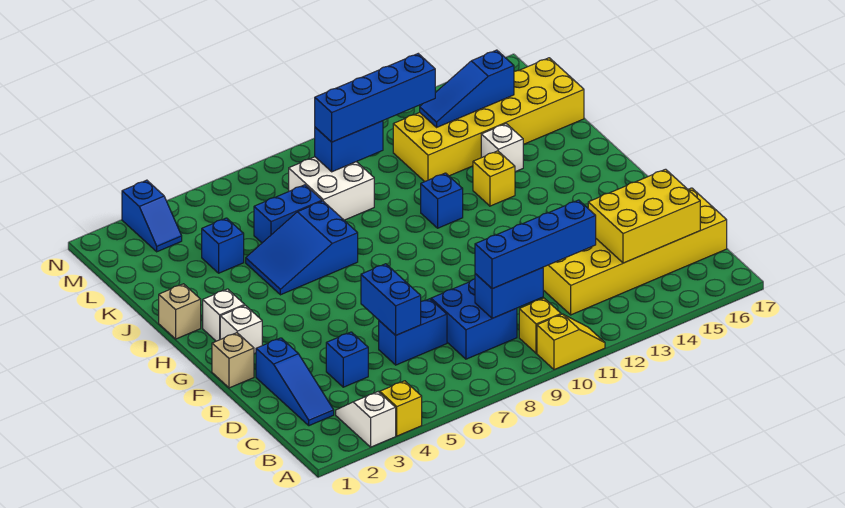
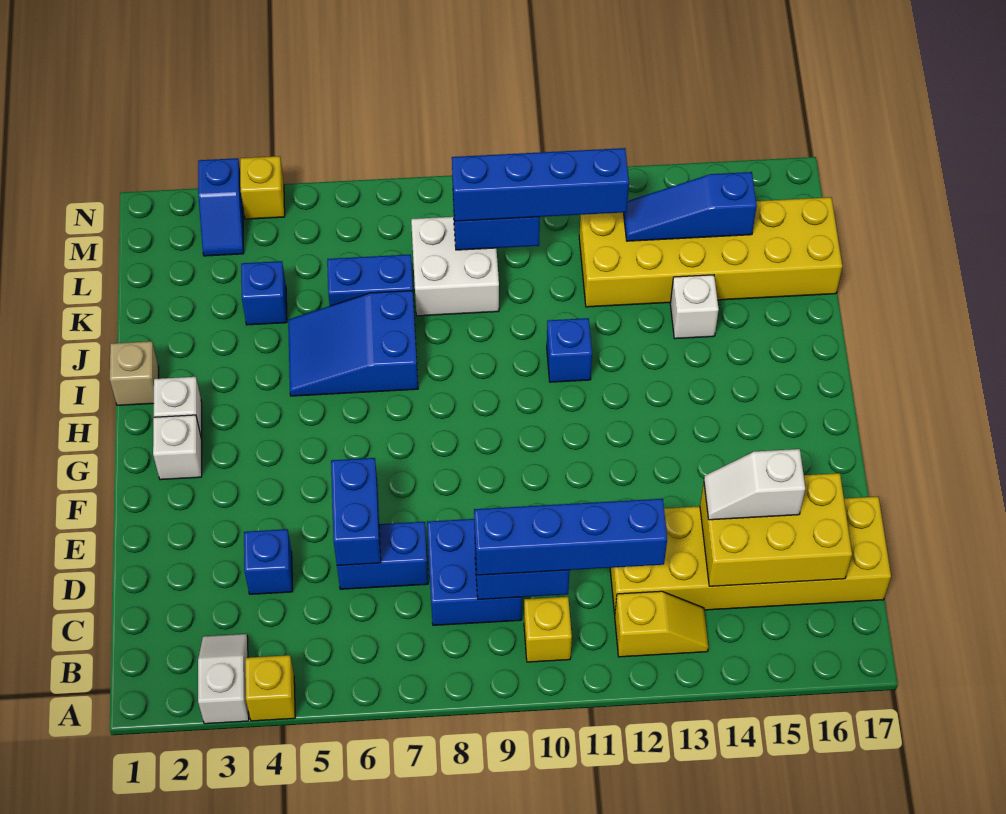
yellow 1x2 slope [537,314,605,370] -> yellow 1x2 slope moved to [615,591,708,657]
blue 1x3 slope [256,338,334,426] -> none
none -> white 1x2 slope [704,449,805,520]
tan 1x1 brick [212,333,254,388] -> none
yellow 1x1 brick [473,151,515,206] -> yellow 1x1 brick moved to [240,156,285,219]

